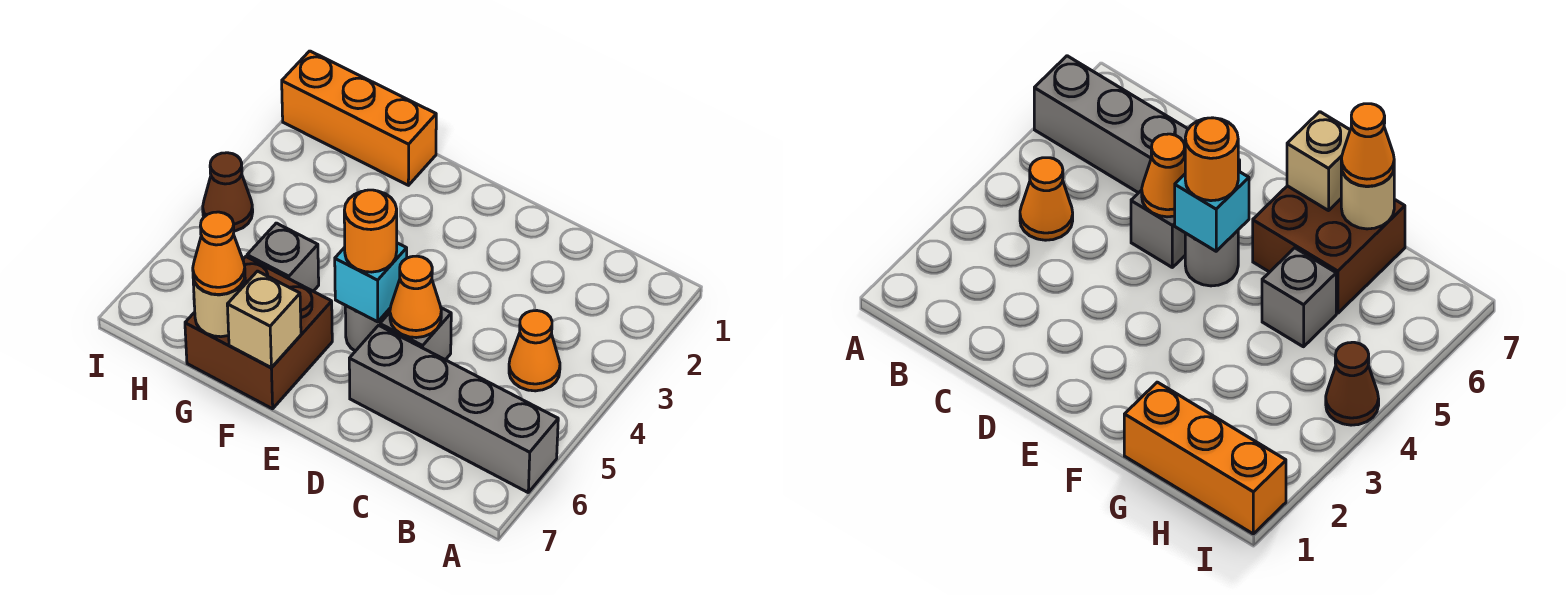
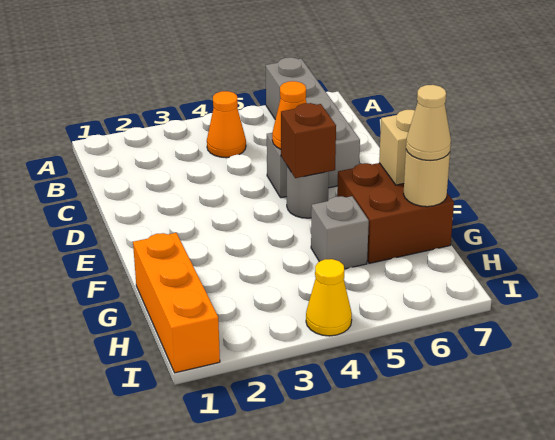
cyan 1x1 brick [335,243,407,322] -> brown 1x1 brick [281,103,336,178]
orange 1x1 round brick [344,190,397,272] -> none
orange 1x1 cone [193,212,245,295] -> tan 1x1 cone [406,85,451,161]
brown 1x1 cone [203,153,253,231] -> yellow 1x1 cone [306,259,352,336]

